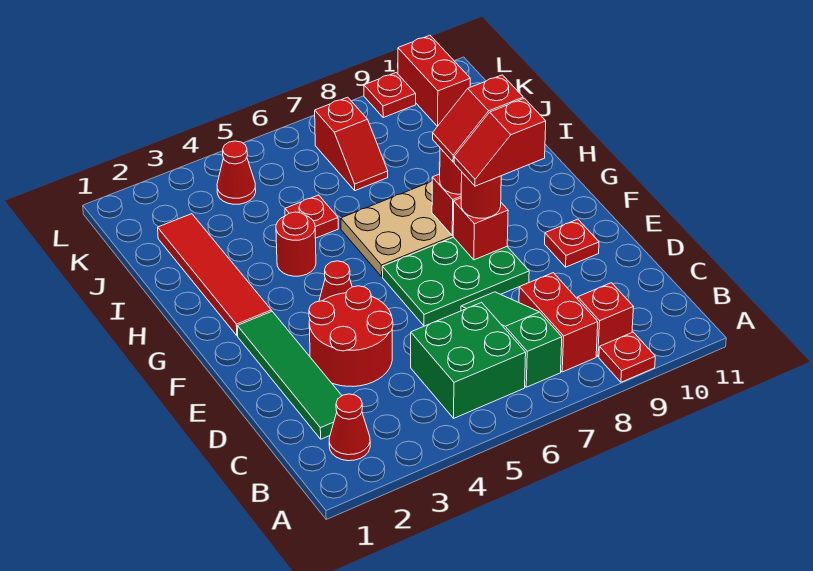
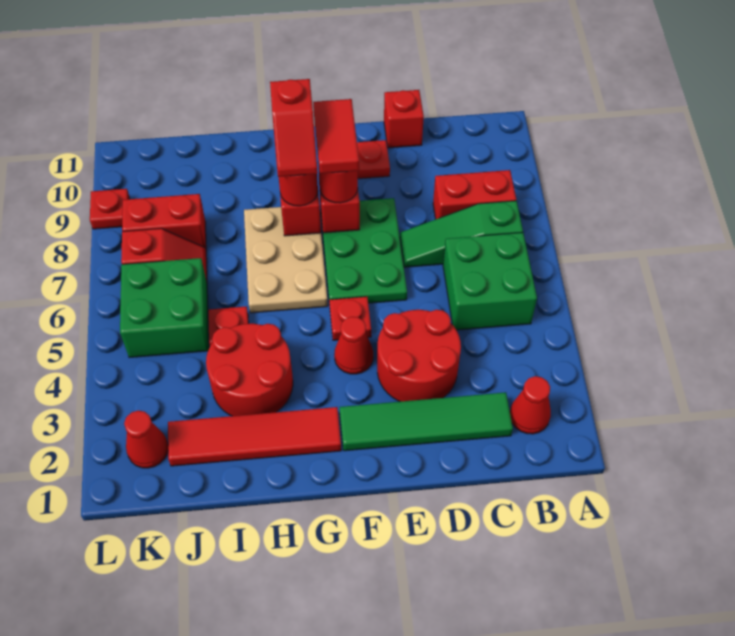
red 1x1 plate [599,332,655,382] -> red 1x1 plate moved to [329,297,371,340]
red 1x1 brick [578,283,633,357] -> red 1x1 brick moved to [384,90,424,148]
red 1x2 slope [454,98,546,186] -> red 1x2 tile [313,99,359,174]
red 1x1 round brick [276,212,316,276] -> red 2x2 round brick [206,324,293,416]
none -> green 2x2 brick [120,258,209,358]
red 1x1 cone [217,141,256,204] -> red 1x1 cone moved to [124,411,168,468]
red 1x2 brick [398,35,470,126] -> red 1x2 brick moved to [122,194,206,249]

